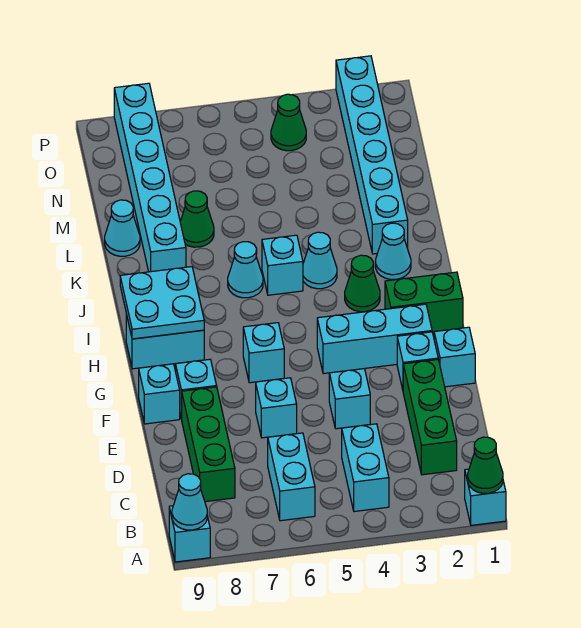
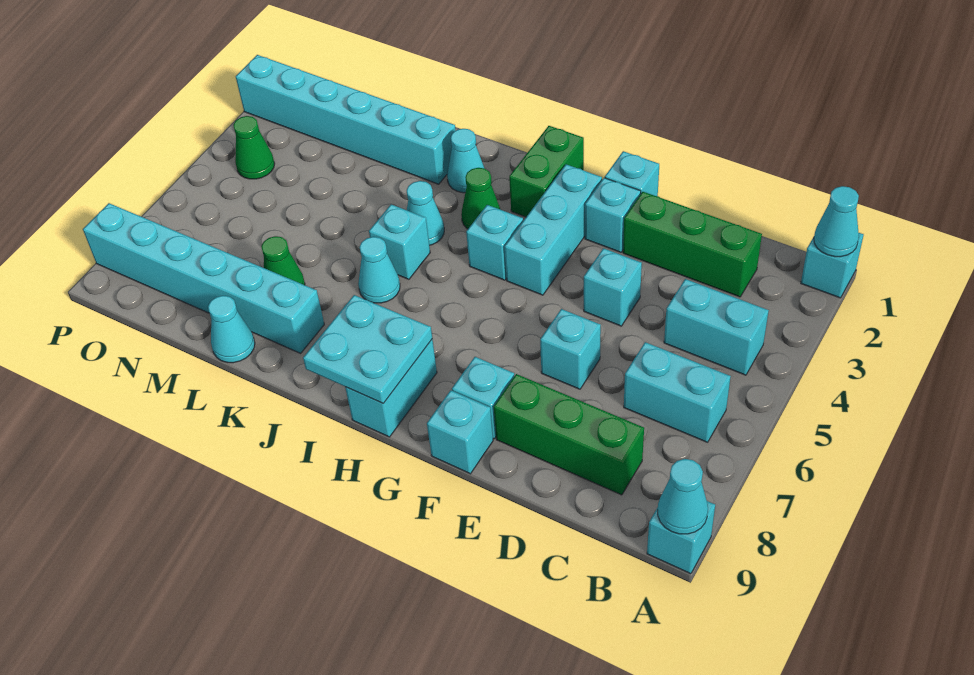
green 1x1 cone [468,437,503,493] -> cyan 1x1 cone [814,186,859,257]
cyan 1x1 brick [243,323,284,383] -> cyan 1x1 brick moved to [466,205,523,280]

